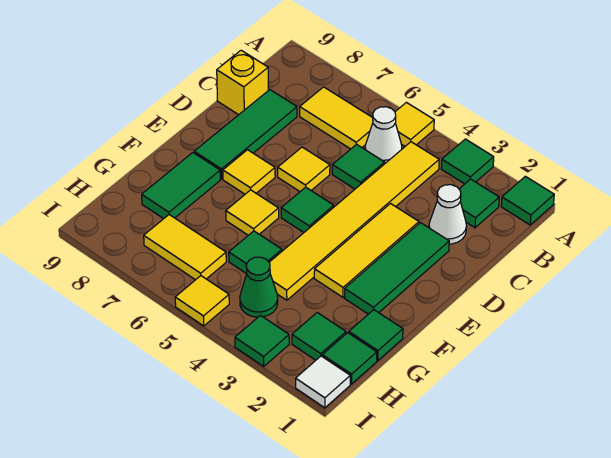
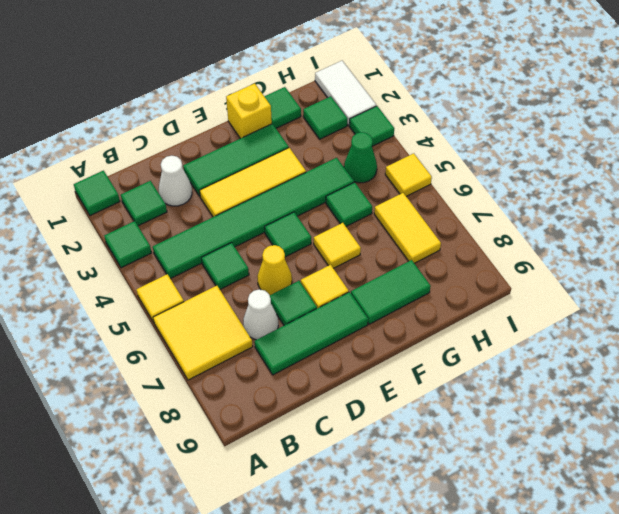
yellow 1x6 tile [269,142,439,300] -> green 1x6 tile [153,158,354,279]
white 1x1 cone [365,107,402,163] -> white 1x1 cone moved to [243,289,278,340]
yellow 1x2 tile [300,87,373,149] -> yellow 2x2 tile [153,286,253,380]
yellow 1x1 brick [217,50,268,115] -> yellow 1x1 brick moved to [226,83,272,139]
yellow 1x1 tile [278,147,330,192] -> yellow 1x1 cone [257,245,292,295]
green 1x1 tile [322,333,377,384] -> green 1x1 tile moved to [270,281,317,325]
white 1x1 tile [296,356,350,408] -> white 1x2 tile [315,61,376,125]

